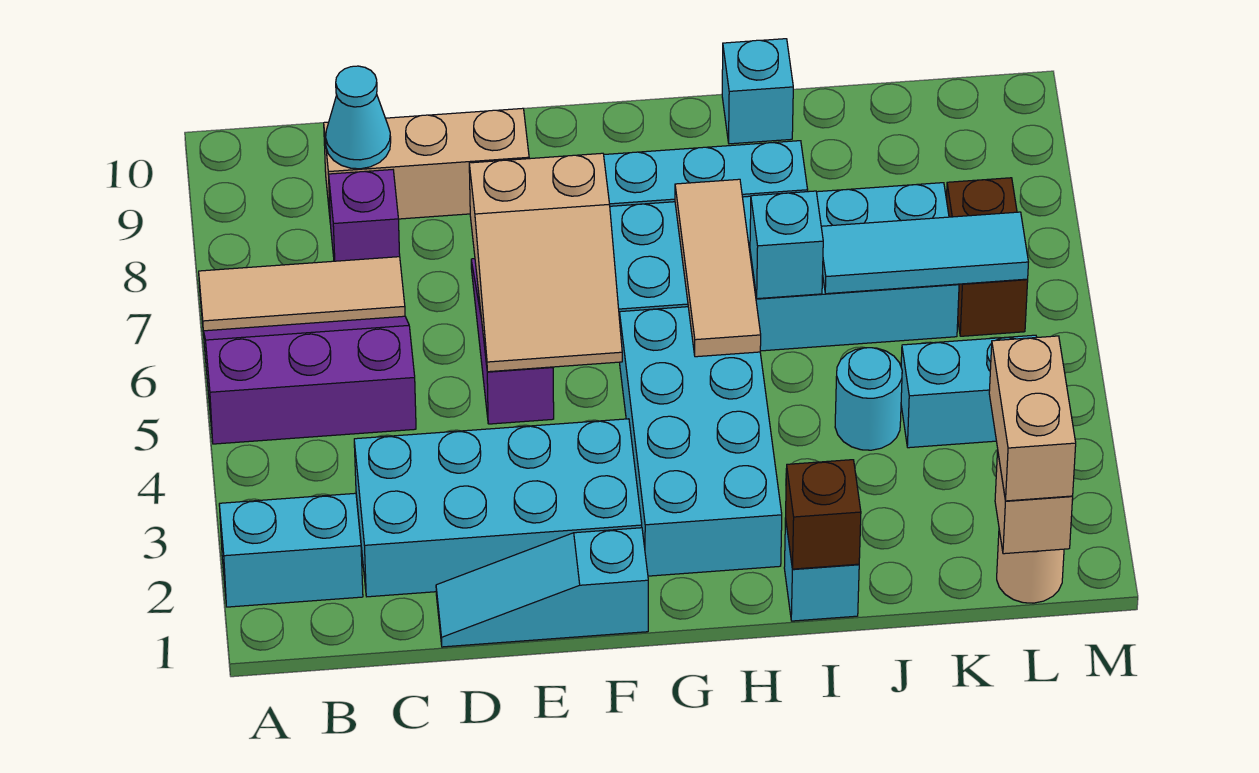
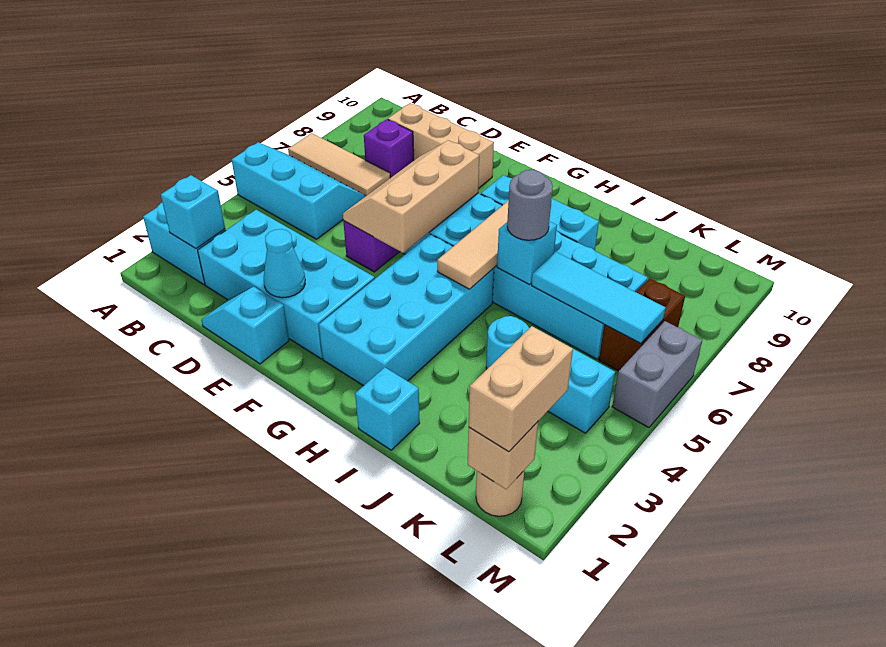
purple 2x3 slope [203,316,416,444] -> cyan 2x3 slope [232,142,366,239]
cyan 1x1 cone [326,66,391,169] -> cyan 1x1 cone moved to [264,229,305,298]
cyan 1x3 slope [436,528,648,647] -> cyan 1x2 slope [201,287,289,364]
tan 2x3 slope [469,153,622,372] -> tan 2x3 slope turned to [343,140,479,253]
brown 1x1 brick [786,460,861,569] -> none
none -> grey 1x1 round brick [507,170,553,240]
cyan 1x1 brick [722,39,793,144] -> cyan 1x1 brick moved to [161,175,225,248]
none -> grey 1x2 brick [612,321,702,428]

